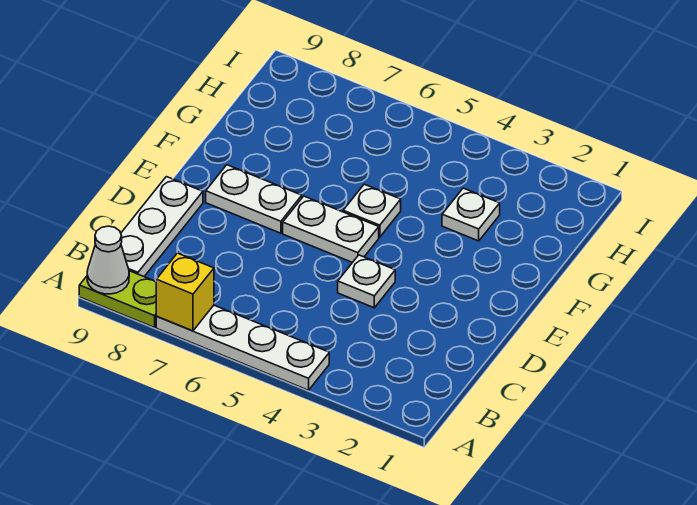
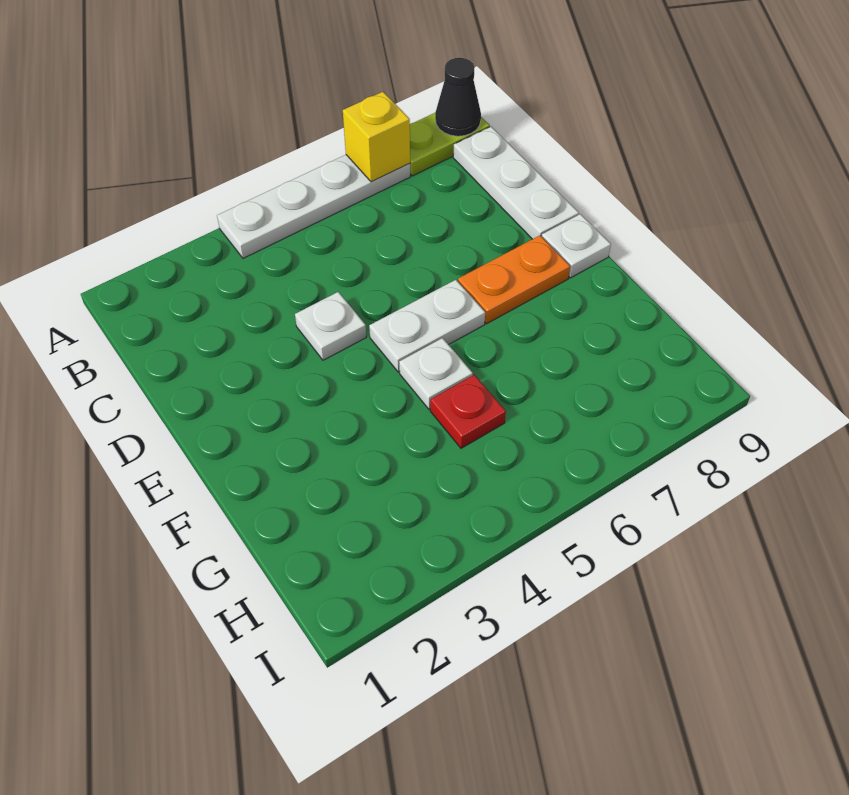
white 1x1 cone [87,226,129,294] -> black 1x1 cone [435,58,481,136]
white 1x2 plate [206,165,302,233] -> orange 1x2 plate [458,236,570,323]
white 1x1 plate [442,188,500,241] -> white 1x1 plate moved to [542,214,611,278]
none -> red 1x1 plate [430,375,506,448]

